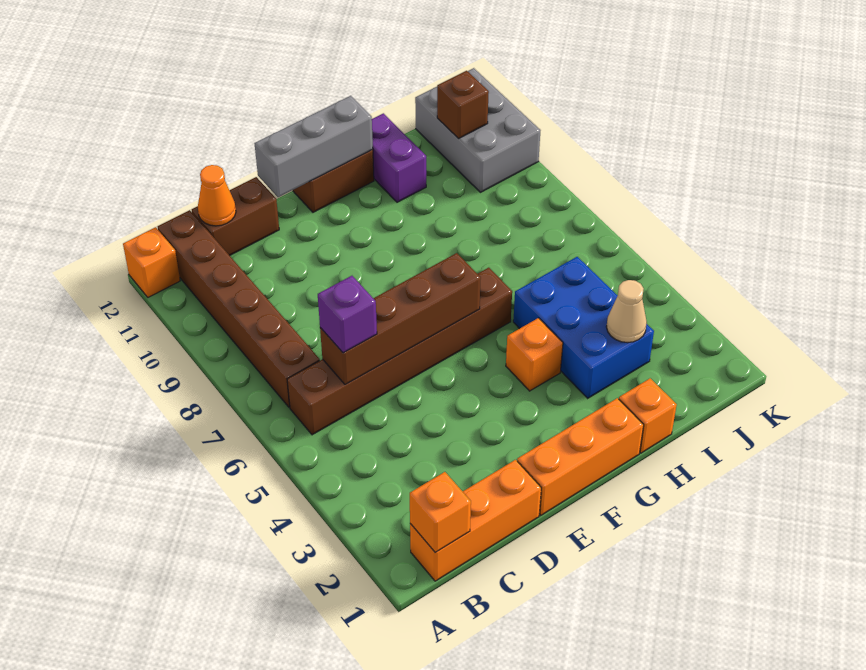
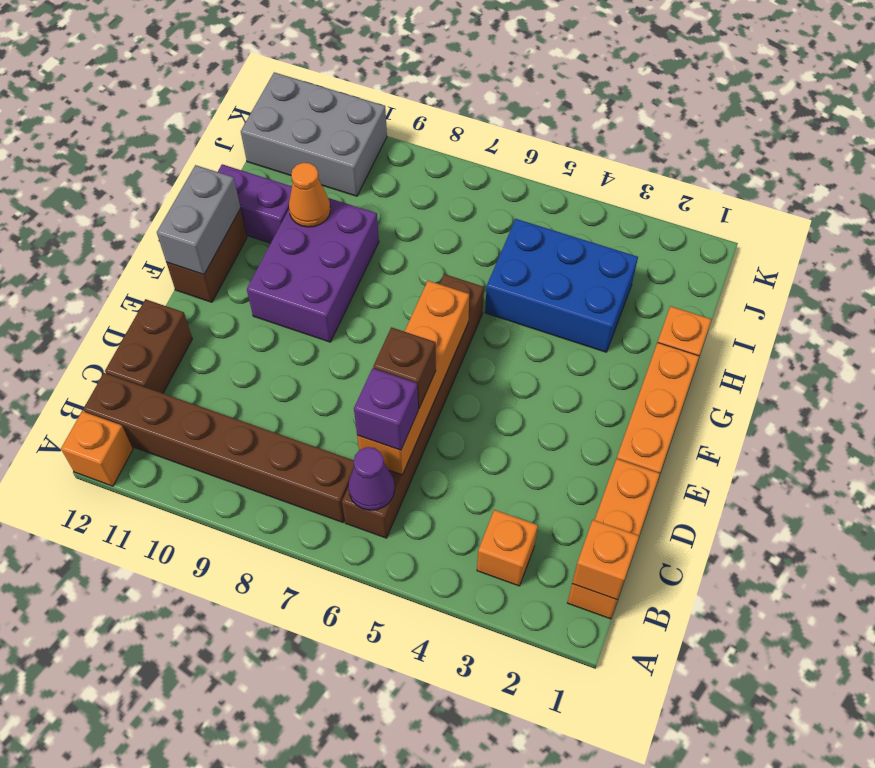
none -> purple 1x1 cone [348,447,395,510]
brown 1x4 brick [320,253,481,385] -> orange 1x4 brick [357,281,469,475]
orange 1x1 cone [198,165,236,226] -> orange 1x1 cone moved to [289,163,330,227]
grey 1x3 brick [254,96,373,197] -> grey 1x2 brick [157,165,241,275]
none -> purple 2x3 brick [247,198,379,342]
orange 1x1 brick [506,318,563,391] -> orange 1x1 brick moved to [477,510,538,586]
tan 1x1 cone [606,280,647,343] -> none
brown 1x1 brick [437,71,489,139] -> brown 1x1 brick moved to [373,327,436,409]

